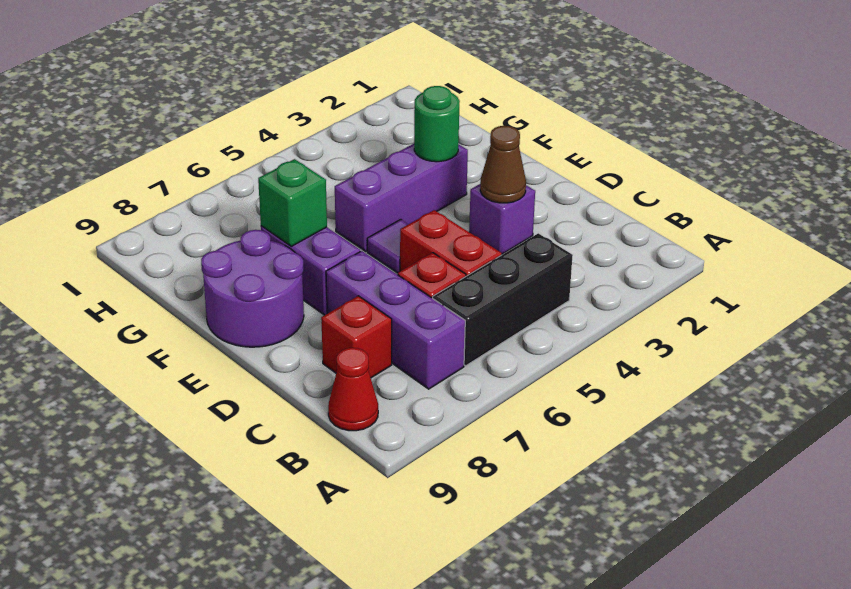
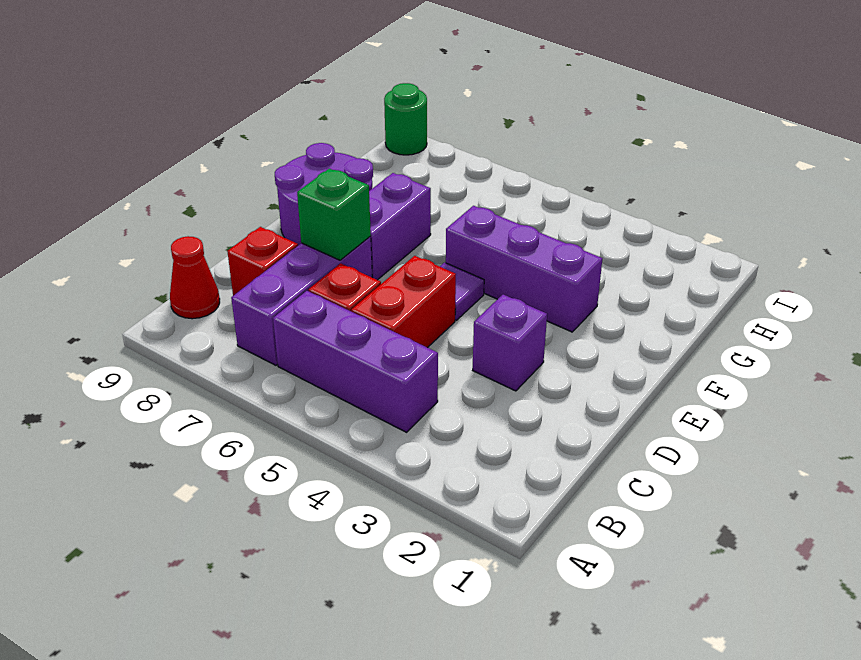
black 1x3 brick [433,233,573,366] -> purple 1x3 brick [273,291,438,432]
brown 1x1 cone [480,126,526,203] -> none
green 1x1 round brick [414,86,460,162] -> green 1x1 round brick moved to [384,83,427,155]
green 1x1 brick [258,159,327,246] -> green 1x1 brick moved to [297,169,371,260]

